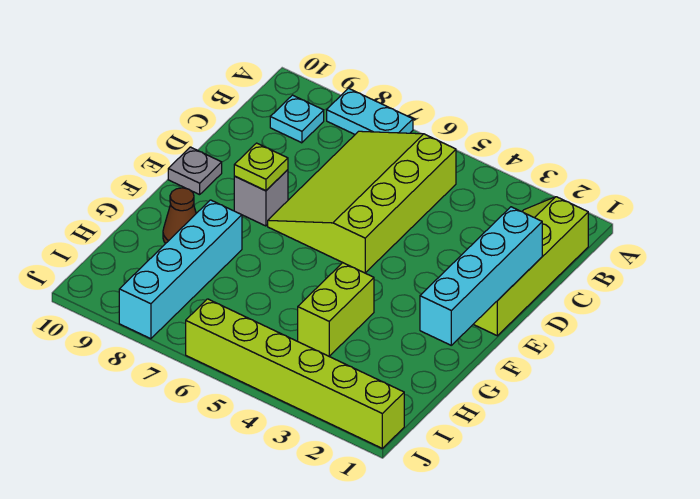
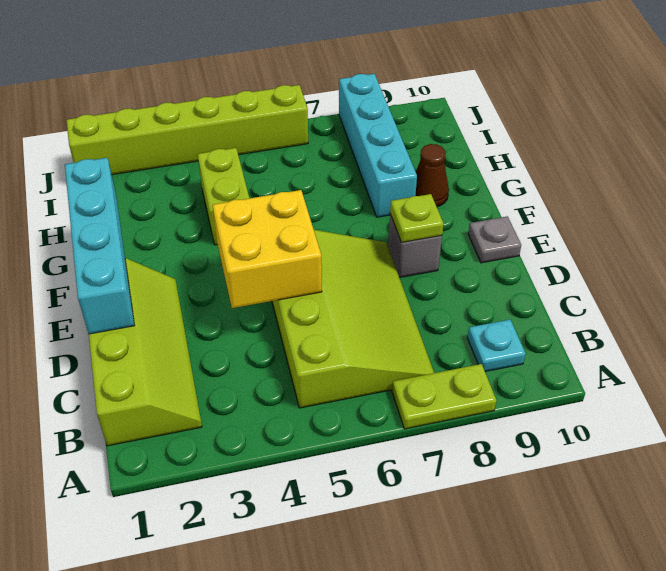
cyan 1x2 plate [327,88,413,134] -> lime 1x2 plate [392,364,496,429]
none -> yellow 2x2 brick [213,190,322,308]

